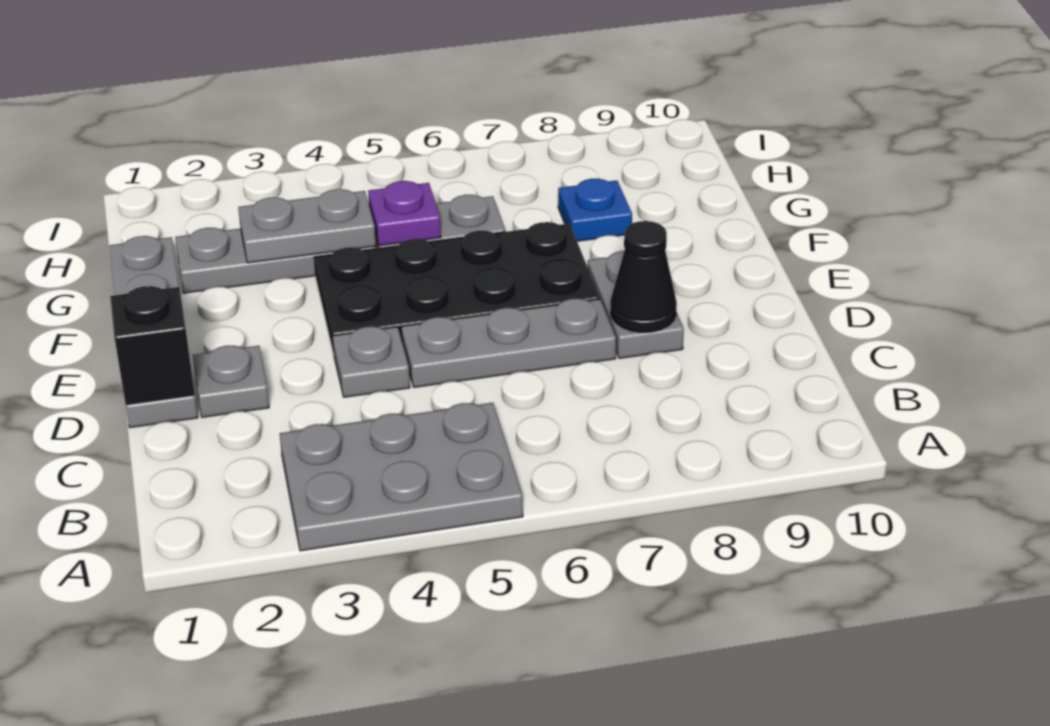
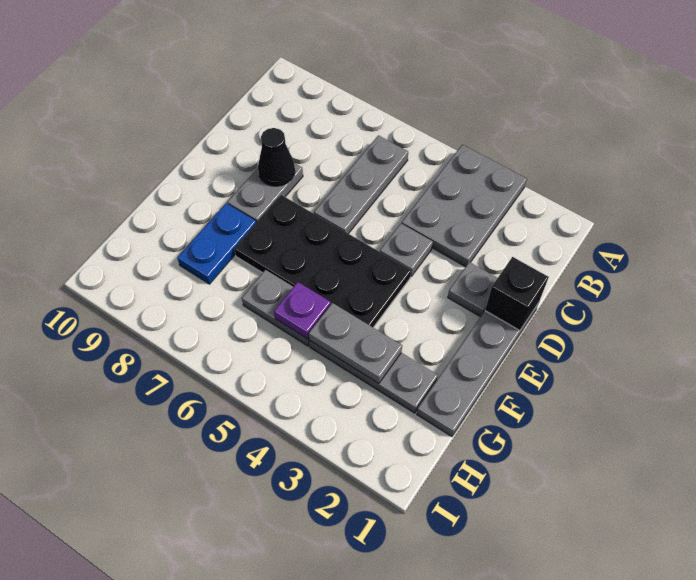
grey 2x3 plate [280,403,523,551] -> grey 2x3 plate turned to [402,145,527,267]
grey 1x3 plate [401,298,616,387] -> grey 1x3 plate turned to [314,135,408,234]
blue 1x1 plate [558,179,632,241] -> blue 1x2 plate [177,203,256,284]

